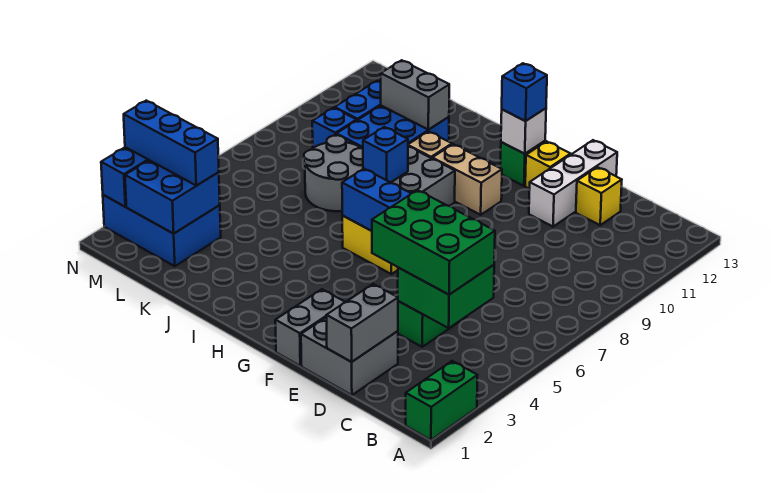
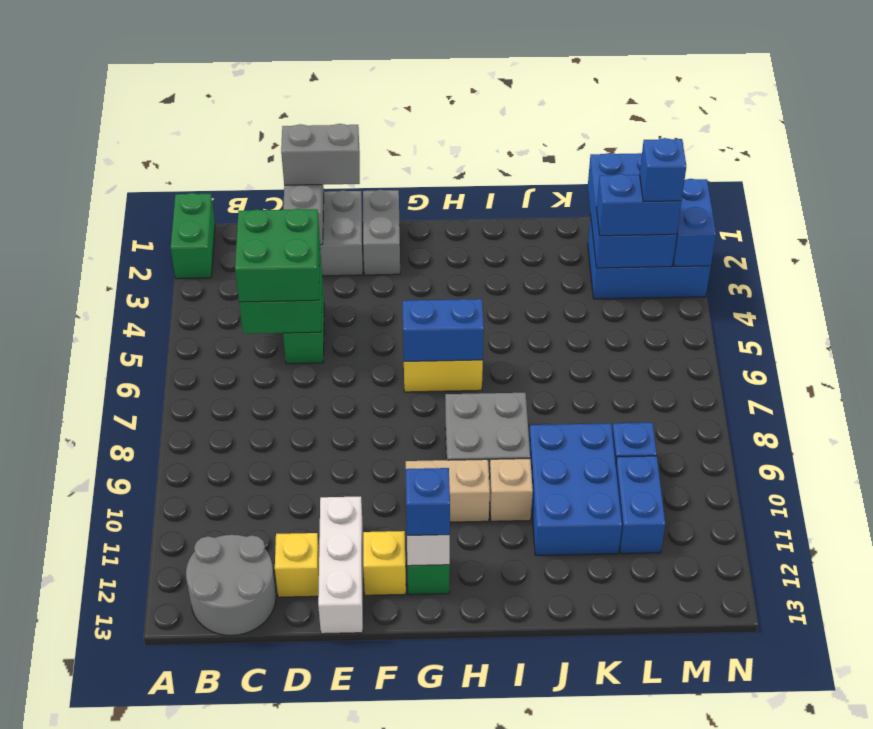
green 2x3 brick [372,190,495,295] -> green 2x2 brick [235,209,320,302]
blue 1x1 brick [363,127,408,182] -> blue 1x1 brick moved to [640,138,686,202]
grey 2x2 round brick [304,135,363,211] -> grey 2x2 round brick moved to [186,535,276,636]
grey 1x2 brick [381,60,449,130] -> grey 1x2 brick moved to [281,124,360,185]
blue 2x2 brick [125,160,220,234] -> blue 2x3 brick [588,153,677,268]
blue 1x3 brick [124,101,219,186] -> blue 1x2 brick [597,174,681,236]

